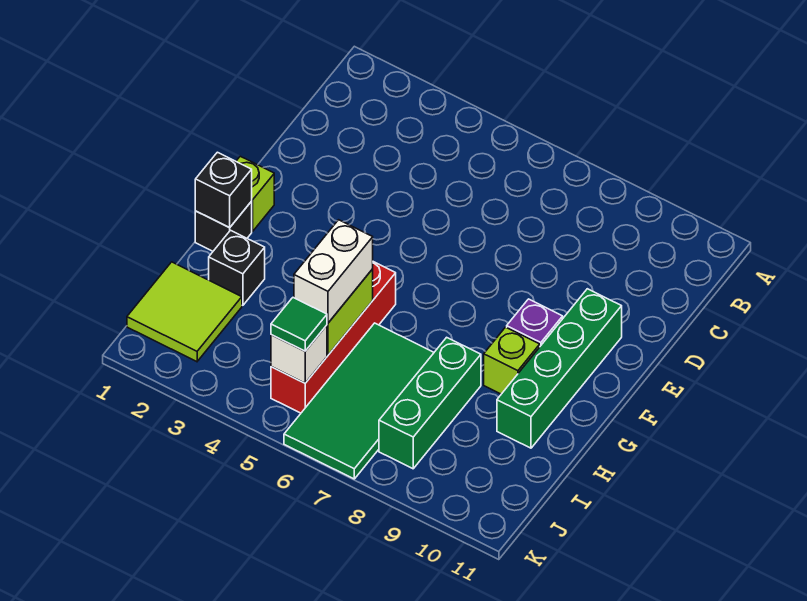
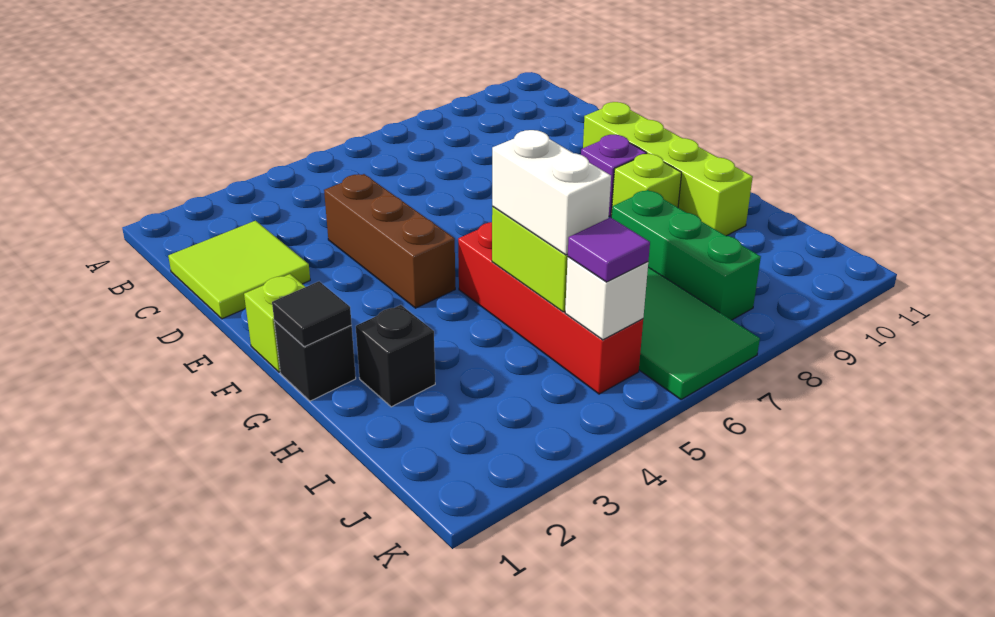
none -> brown 1x3 brick [324,174,455,308]
green 1x4 brick [497,289,622,448] -> lime 1x4 brick [583,102,753,236]
black 1x1 brick [195,152,252,228] -> black 1x1 tile [272,281,352,347]
lime 2x2 tile [127,262,242,362] -> lime 2x2 tile moved to [168,221,310,319]
green 1x1 tile [271,298,327,351] -> purple 1x1 tile [568,217,650,282]

